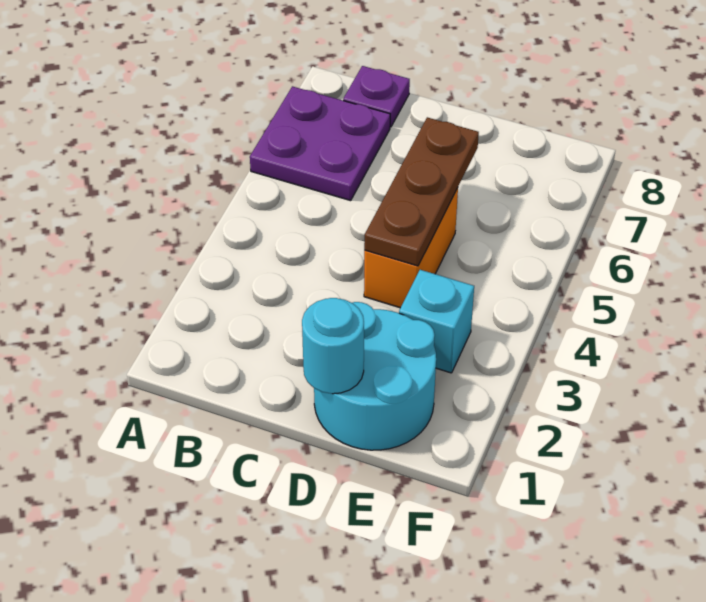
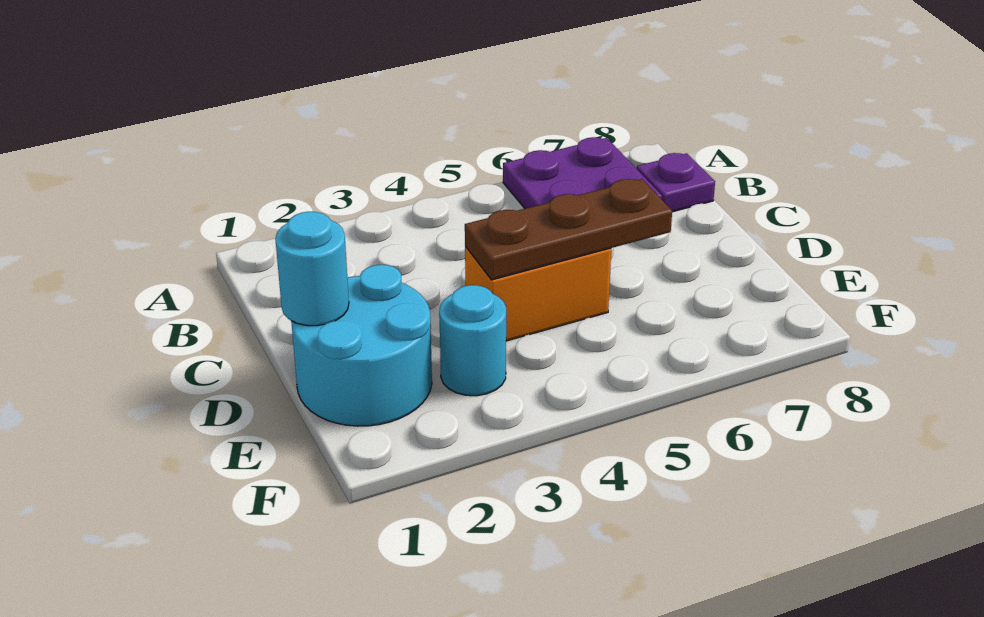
cyan 1x1 brick [399,270,474,373] -> cyan 1x1 round brick [439,285,506,396]

